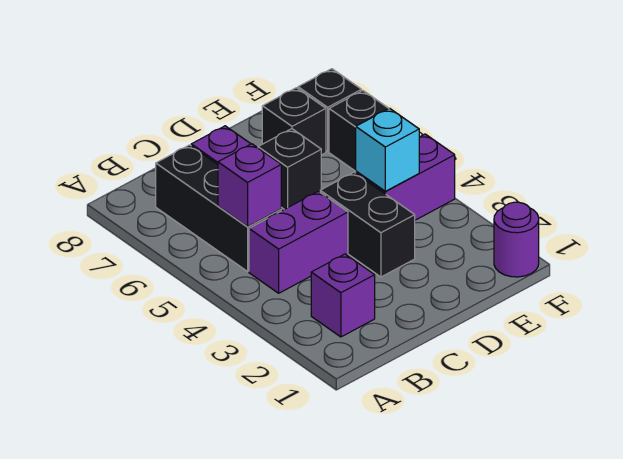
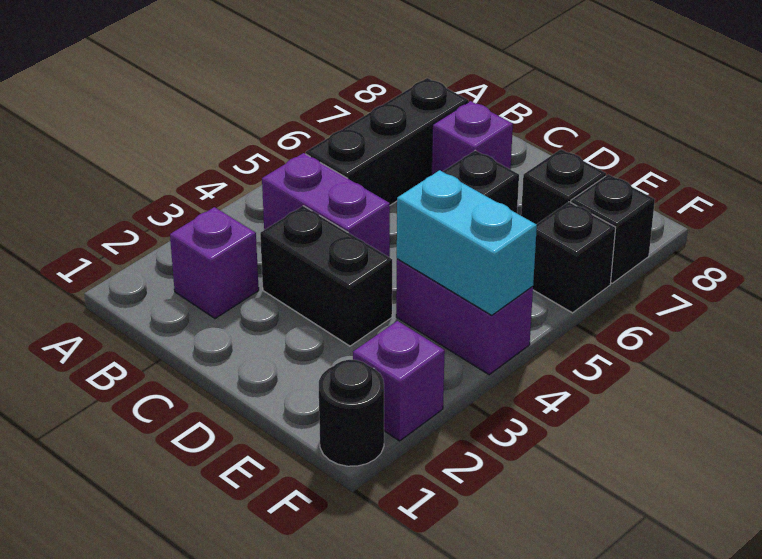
purple 1x1 brick [218,144,281,227] -> purple 1x1 brick moved to [353,321,445,441]
black 1x2 brick [320,172,415,277] -> black 1x2 brick turned to [260,206,392,346]
cyan 1x1 brick [356,108,419,191] -> cyan 1x2 brick [397,170,537,315]
purple 1x1 round brick [494,202,539,277] -> black 1x1 round brick [319,360,384,466]

